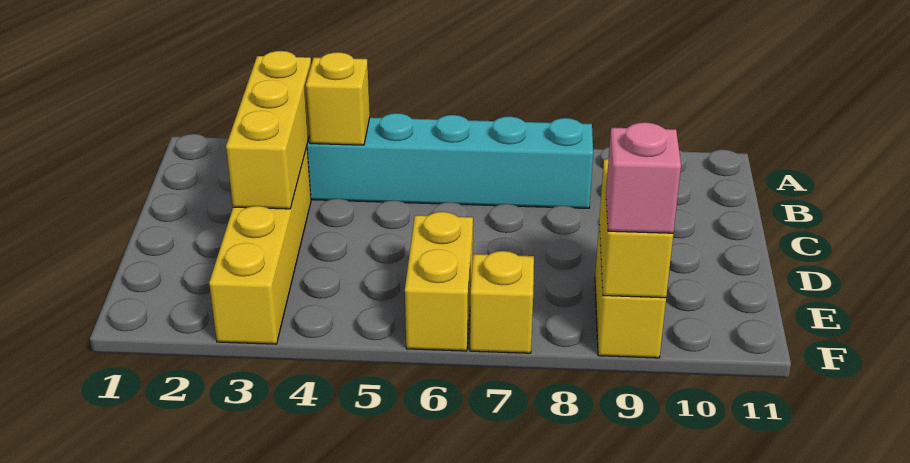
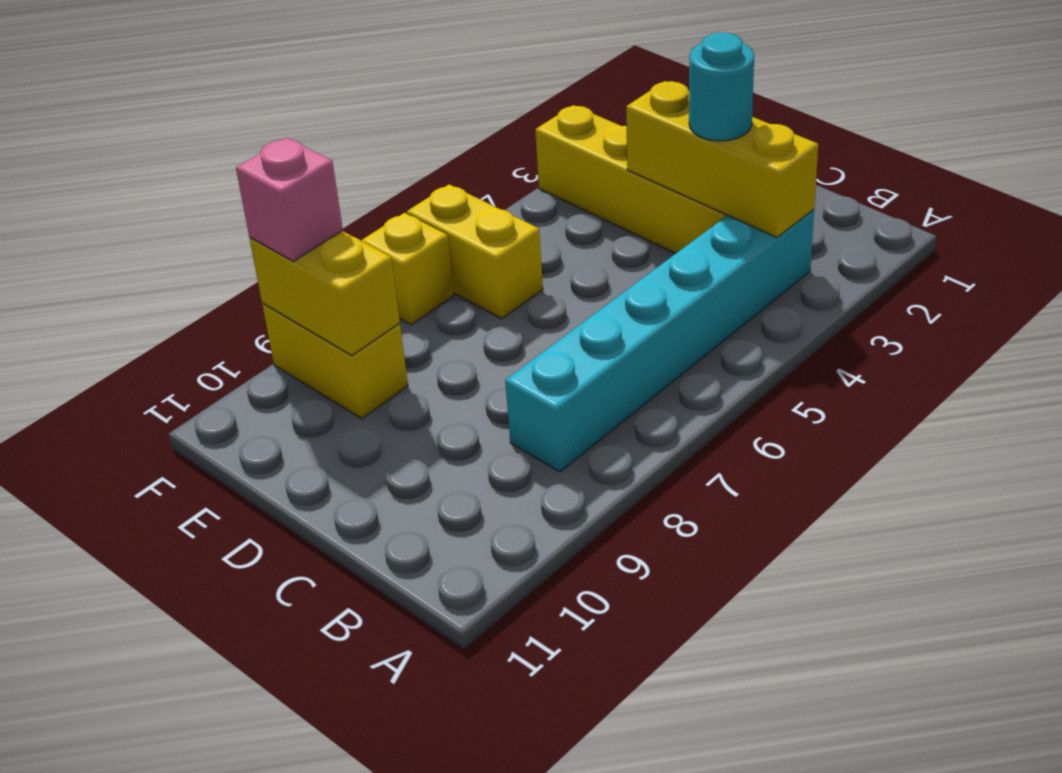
yellow 1x1 brick [306,52,370,145] -> none
none -> cyan 1x1 round brick [689,33,754,141]

